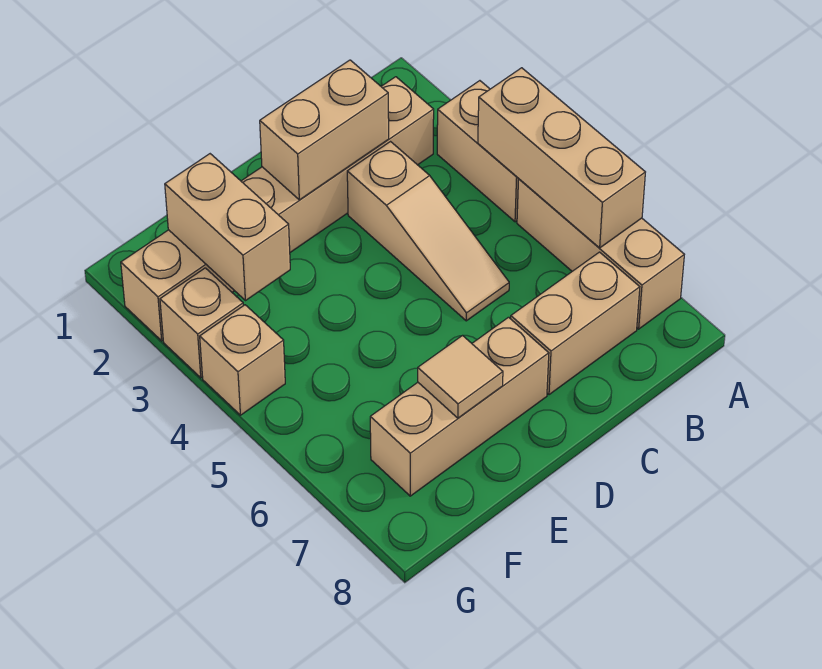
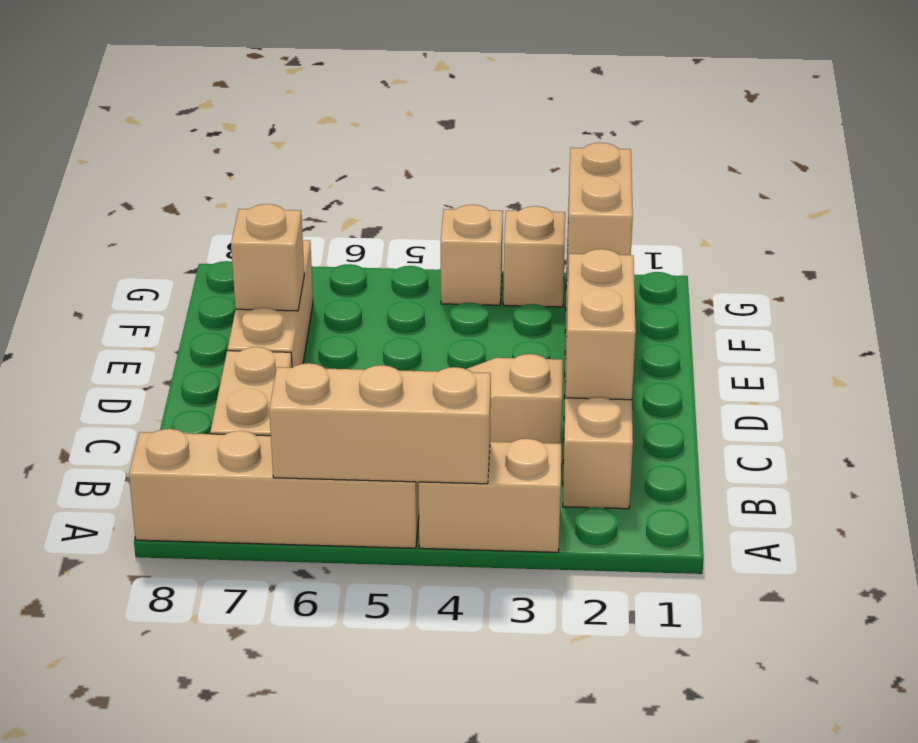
tan 1x3 brick [517,179,684,329] -> tan 1x4 brick [129,429,419,548]
tan 1x1 tile [418,335,503,418] -> tan 1x1 brick [231,204,304,311]
tan 1x2 brick [165,154,290,301] -> tan 1x2 brick turned to [567,143,633,280]

